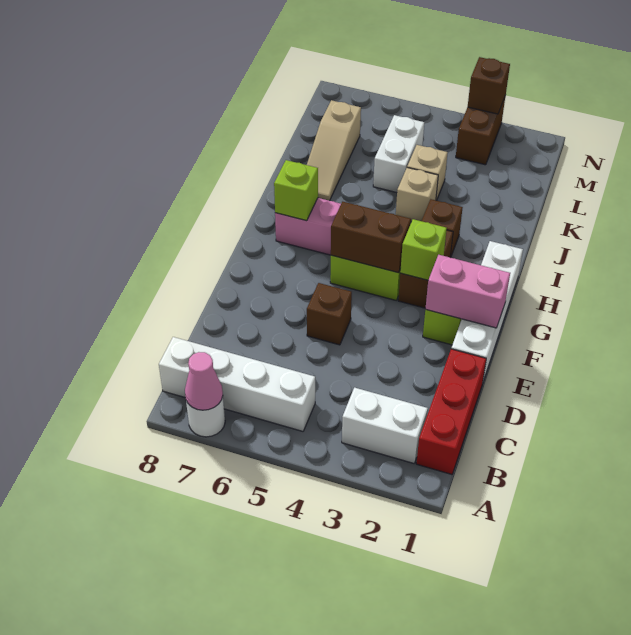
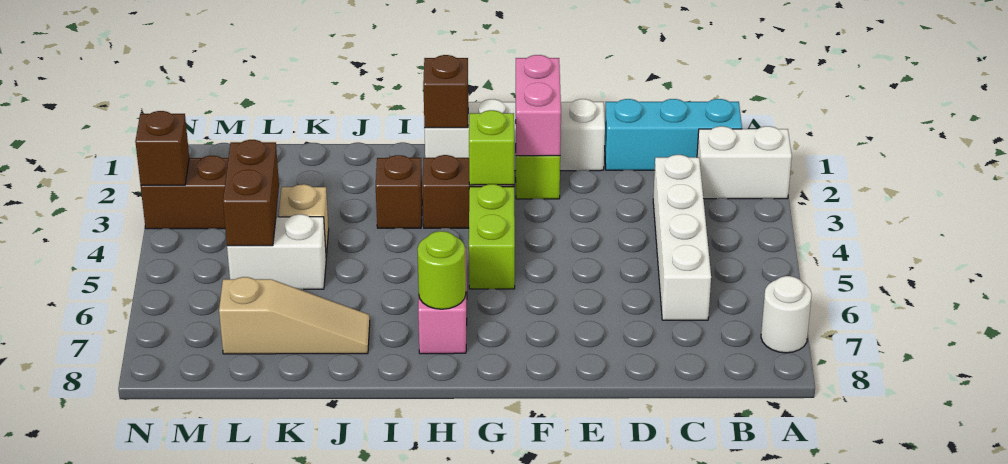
pink 1x1 cone [185,352,223,410] -> none
red 1x3 brick [416,349,486,474] -> cyan 1x3 brick [605,99,742,170]
white 1x2 brick [342,388,428,463] -> white 1x2 brick turned to [697,126,792,199]
white 1x4 brick [159,337,315,431] -> white 1x4 brick moved to [653,155,711,320]
brown 1x1 brick [307,283,352,345] -> brown 1x1 brick moved to [423,55,468,128]
brown 1x2 brick [331,202,411,273] -> brown 1x2 brick moved to [223,140,279,246]
lime 1x1 brick [274,160,318,221] -> lime 1x1 round brick [417,231,466,309]
tan 1x1 brick [396,168,438,222] -> none

